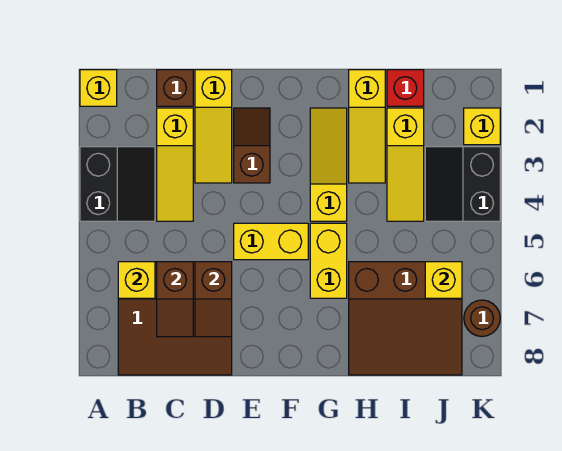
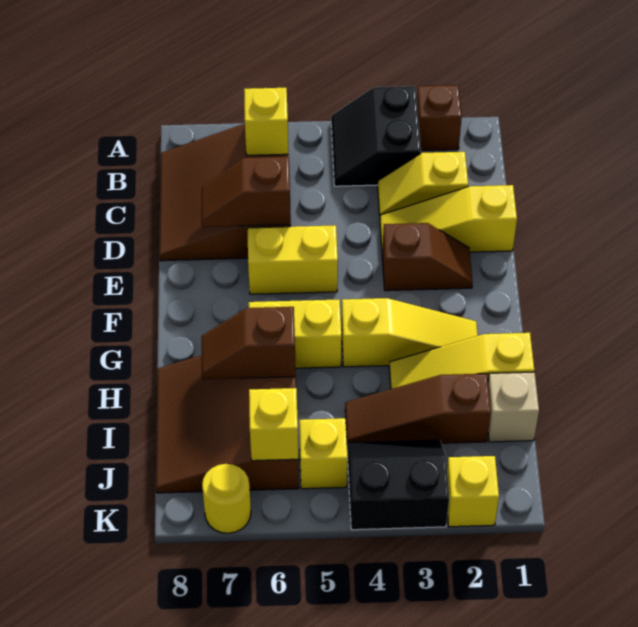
yellow 1x1 brick [80,70,117,106] -> yellow 1x1 brick moved to [299,418,348,489]
black 2x2 slope [80,147,155,221] -> black 2x2 slope turned to [331,86,421,186]
brown 1x1 brick [157,70,193,106] -> brown 1x1 brick moved to [417,85,462,151]
yellow 1x3 slope [157,108,193,221] -> yellow 1x2 slope [378,152,468,215]
brown 1x2 slope [157,262,193,337] -> brown 1x2 slope moved to [202,307,296,379]
yellow 1x2 brick [234,223,308,260] -> yellow 1x2 brick turned to [248,225,338,294]
red 1x1 brick [387,70,424,106] -> tan 1x1 brick [488,372,539,442]
yellow 1x3 slope [387,108,424,221] -> brown 1x3 slope [345,374,491,443]
brown 1x1 round brick [464,300,500,336] -> yellow 1x1 round brick [202,464,251,533]

